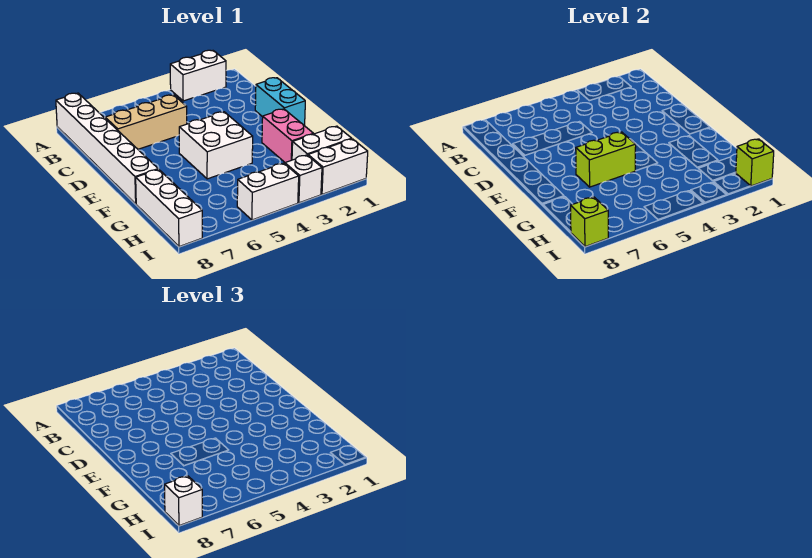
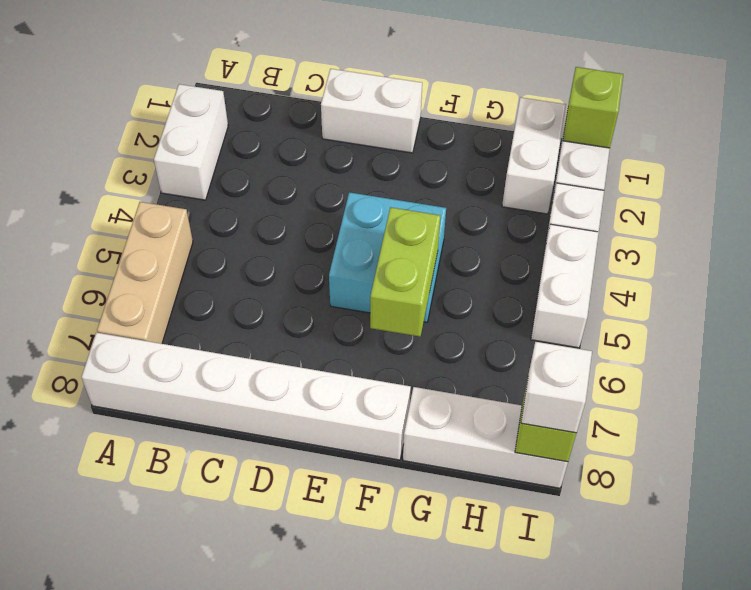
tan 1x3 brick [105,95,187,149] -> tan 1x3 brick moved to [97,202,193,344]
cyan 1x2 brick [255,78,305,126] -> white 1x2 brick [321,69,422,153]
white 2x2 brick [179,112,253,179] -> cyan 2x2 brick [329,192,446,322]
pink 1x2 brick [262,109,314,163] -> none

